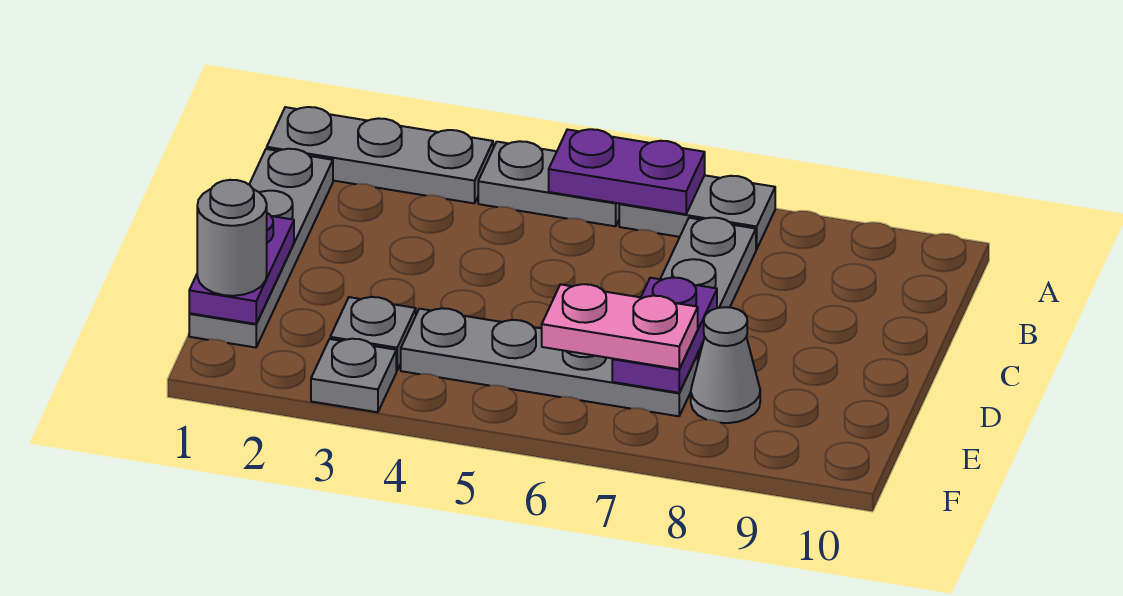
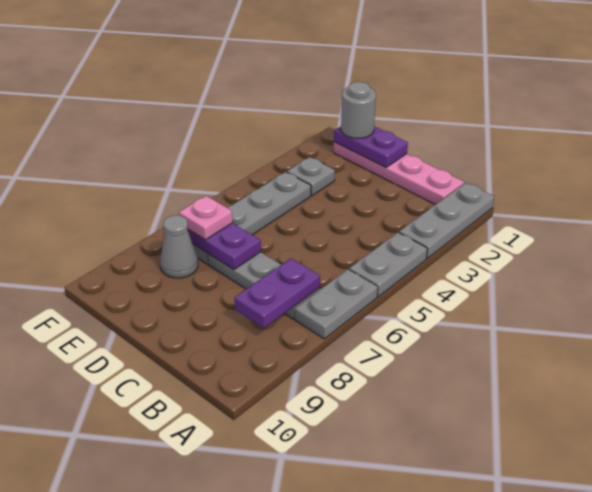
purple 1x2 plate [549,129,705,214] -> purple 1x2 plate moved to [234,258,320,328]
grey 1x4 plate [189,149,333,348] -> pink 1x4 plate [334,142,464,205]
pink 1x2 plate [542,284,698,369] -> pink 1x1 plate [179,196,233,240]
grey 1x1 plate [311,339,396,412] -> none

